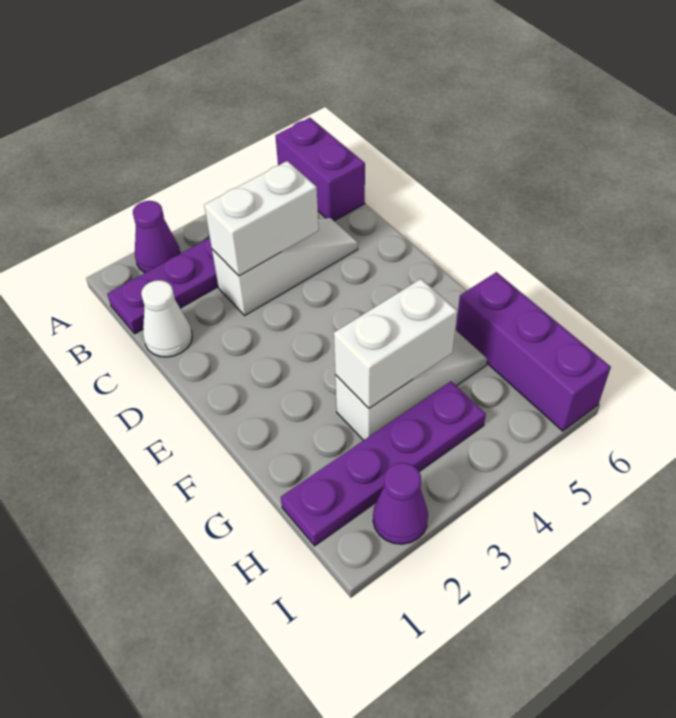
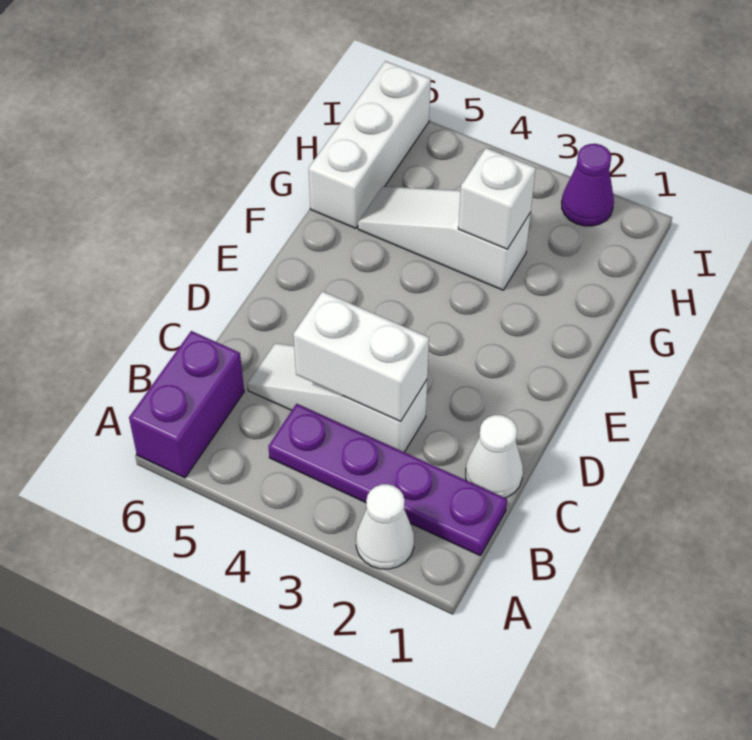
purple 1x1 cone [133,201,180,273] -> white 1x1 cone [356,484,414,569]
white 1x2 brick [334,279,458,408] -> white 1x1 brick [458,148,536,249]
purple 1x3 brick [456,272,611,431] -> white 1x3 brick [309,61,431,228]
purple 1x4 plate [281,382,486,546] -> none

